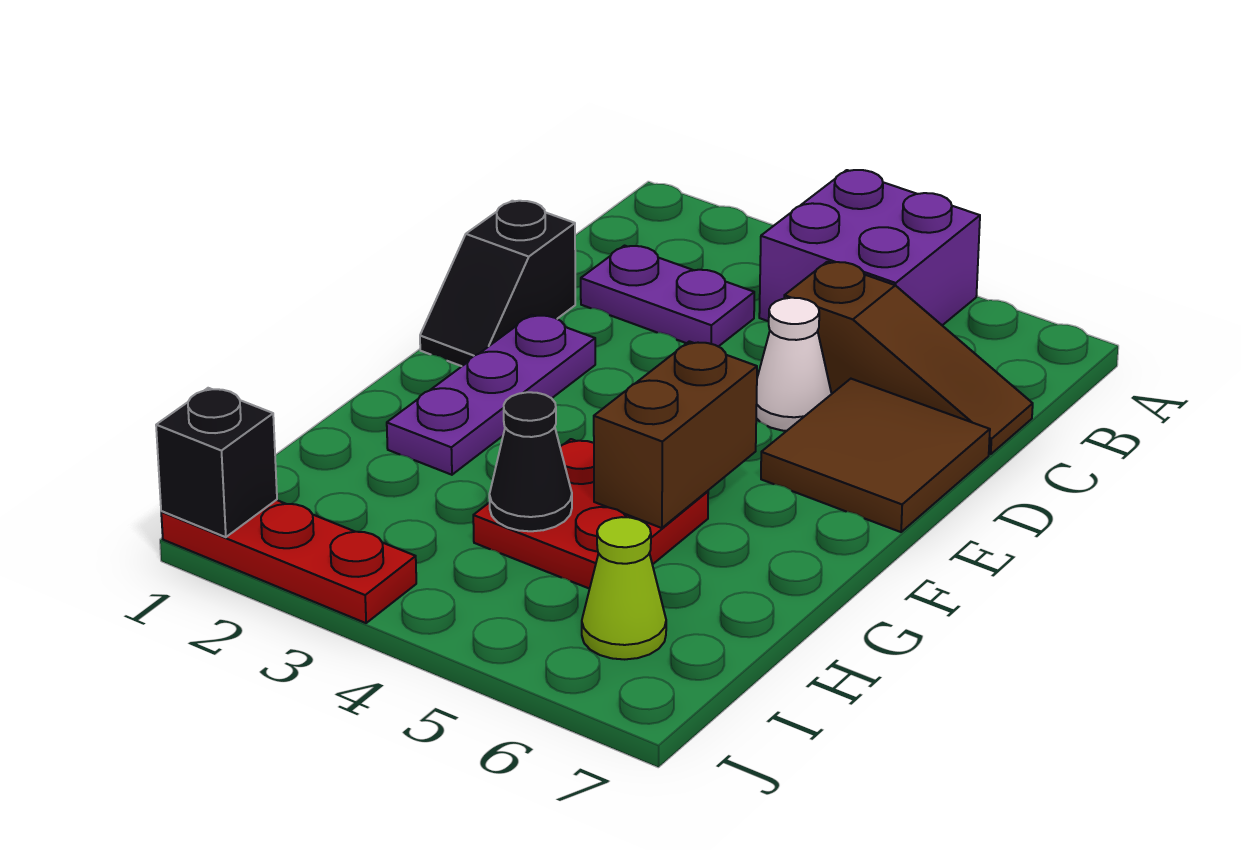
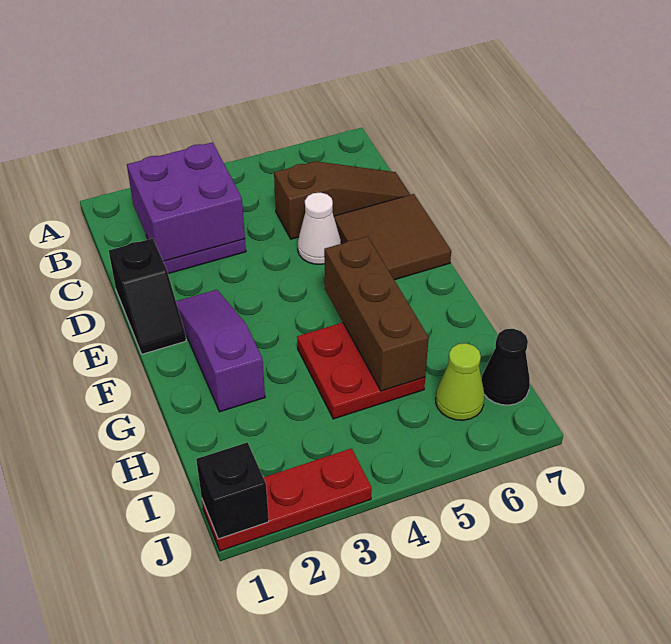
purple 2x2 brick [759,170,980,325] -> purple 2x2 brick moved to [127,142,245,262]
purple 1x3 plate [387,315,595,475] -> purple 1x3 slope [176,290,265,412]
brown 1x2 brick [594,341,757,528] -> brown 1x3 brick [324,236,429,391]
black 1x1 cone [489,392,572,531] -> black 1x1 cone moved to [482,329,530,405]

